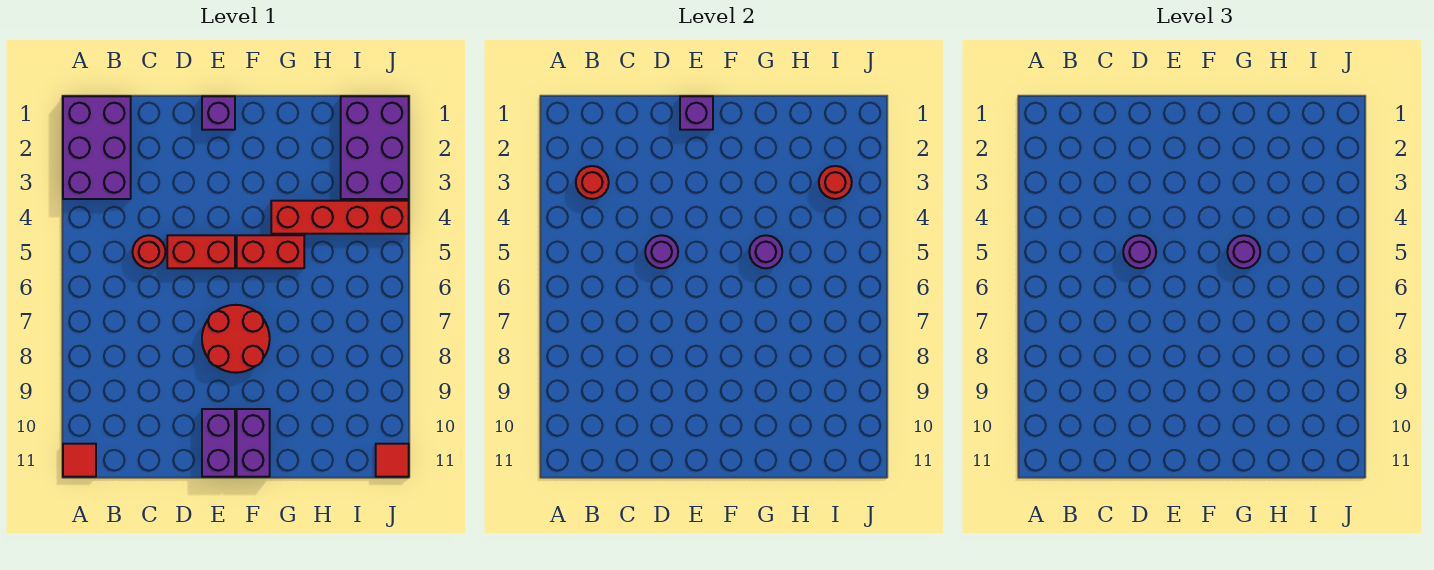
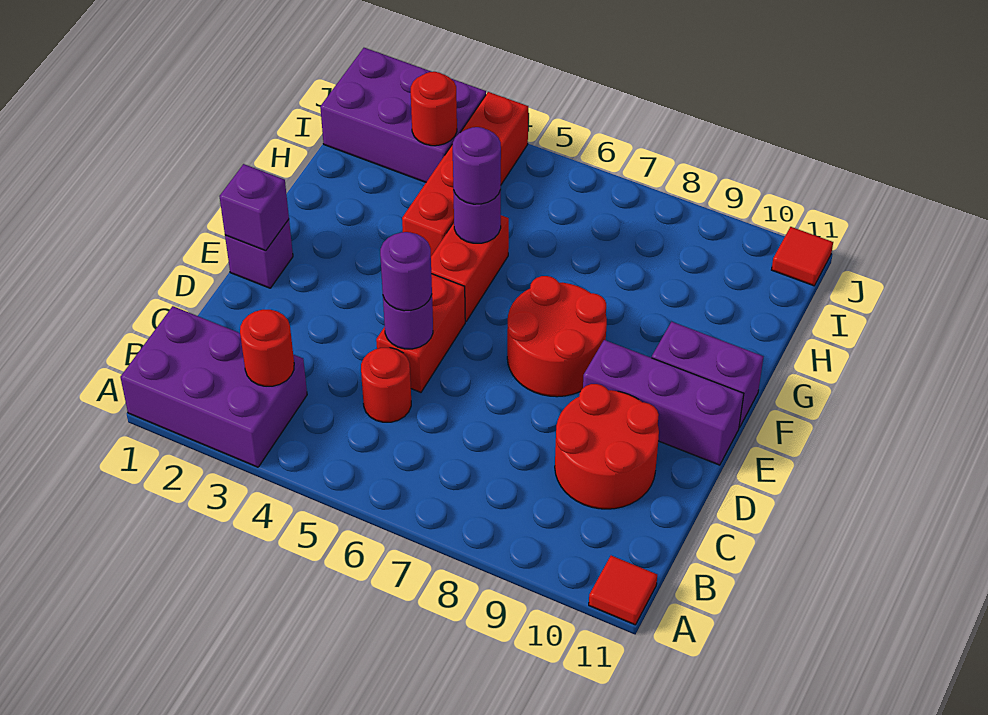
none -> red 2x2 round brick [555,384,659,509]
purple 1x2 brick [202,409,235,477] -> purple 1x3 brick [583,340,744,465]

